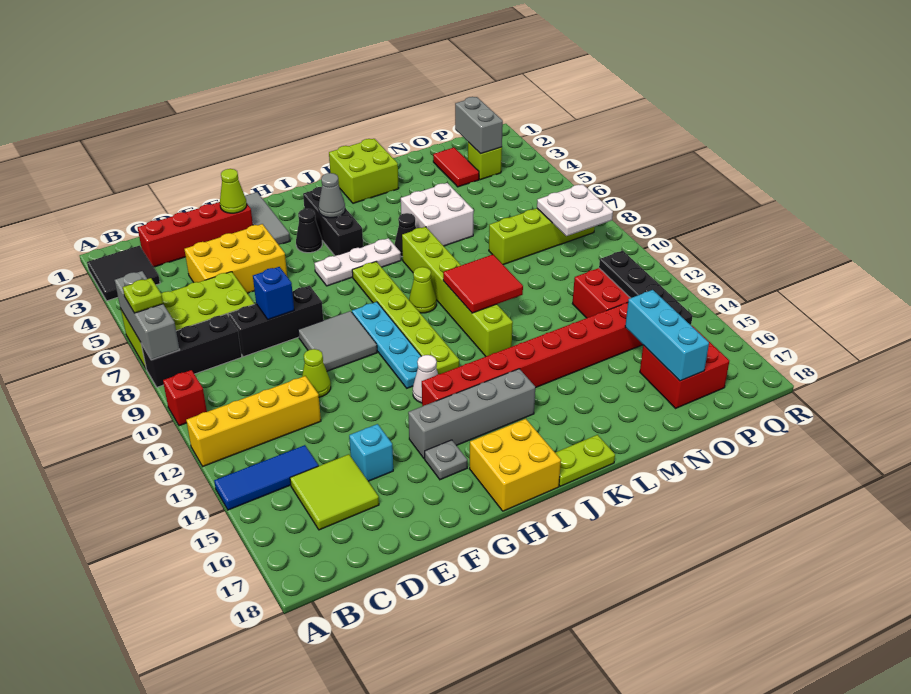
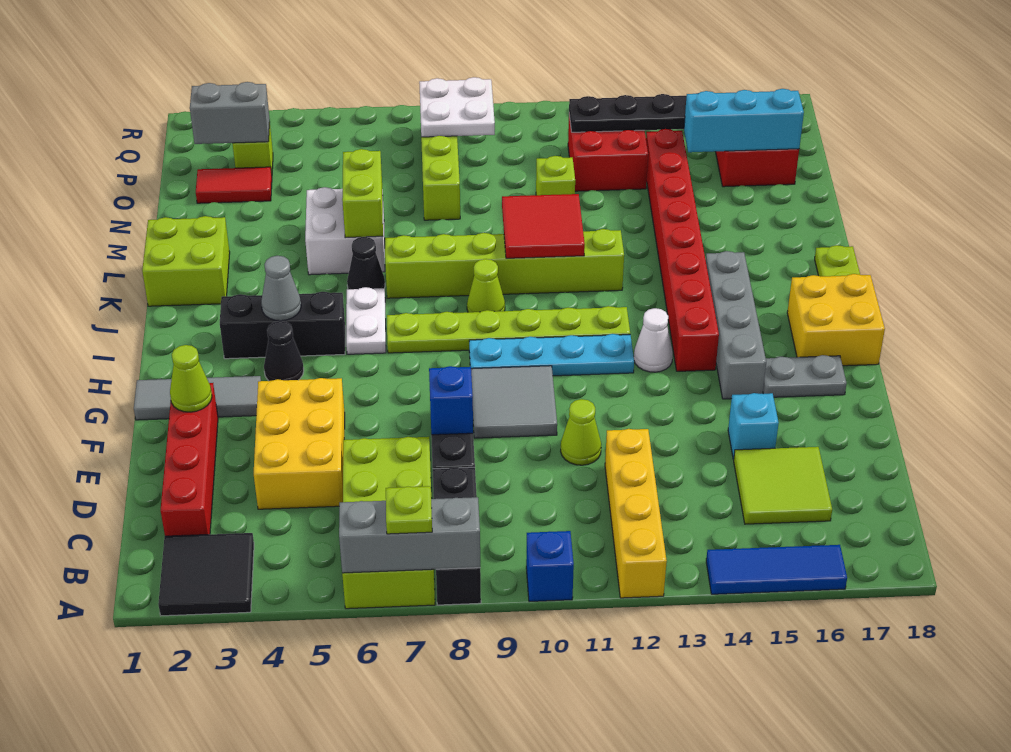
red 1x1 brick [163,370,207,426] -> blue 1x1 brick [526,531,574,602]
blue 1x3 tile [214,445,318,510] -> blue 1x3 tile turned to [706,545,847,594]
grey 1x1 plate [425,440,467,480] -> grey 1x2 plate [763,355,847,397]
white 1x3 plate [314,238,401,286] -> white 1x2 plate [346,287,386,354]
none -> lime 1x2 brick [342,149,383,238]
none -> lime 1x1 brick [536,156,575,195]

